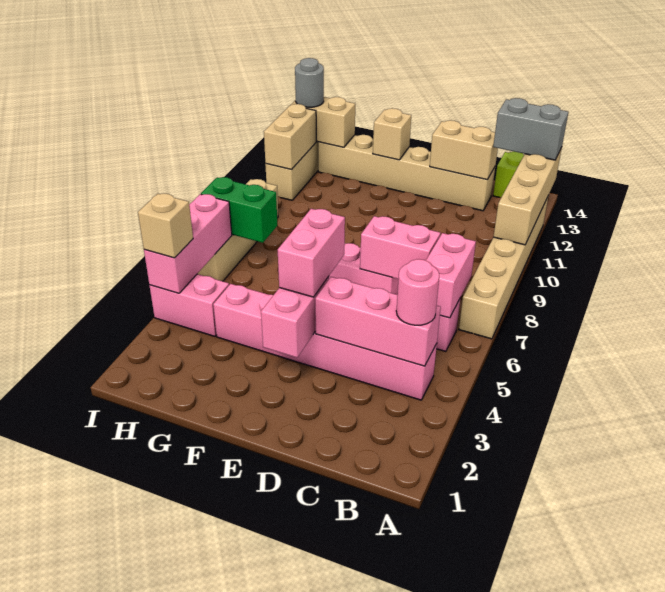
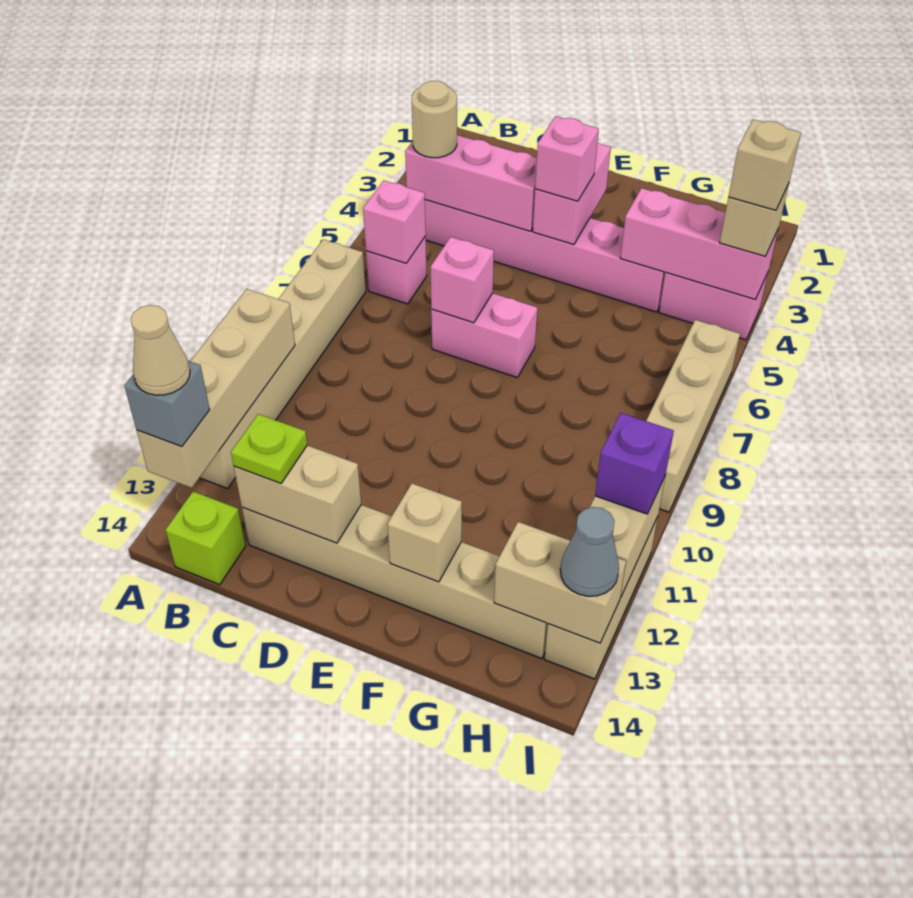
grey 1x2 brick [493,98,568,160] -> grey 1x1 brick [124,361,210,447]
none -> tan 1x1 cone [131,305,190,395]
pink 1x1 round brick [396,259,439,325] -> tan 1x1 round brick [412,81,457,158]
pink 1x2 brick [426,233,476,318] -> pink 1x1 brick [363,181,426,263]
pink 1x2 brick [360,216,441,279] -> pink 1x1 brick [431,237,494,323]
none -> lime 1x1 plate [231,414,307,483]
pink 1x2 brick [278,209,345,297] -> pink 1x1 brick [535,116,599,201]
green 1x2 brick [201,177,277,243] -> none
pink 1x3 brick [144,194,232,293] -> pink 1x3 brick turned to [620,188,778,300]
none -> tan 1x1 brick [729,119,801,210]
none -> purple 1x1 brick [595,413,674,514]
grey 1x1 round brick [295,58,324,107] -> grey 1x1 cone [560,507,619,596]

